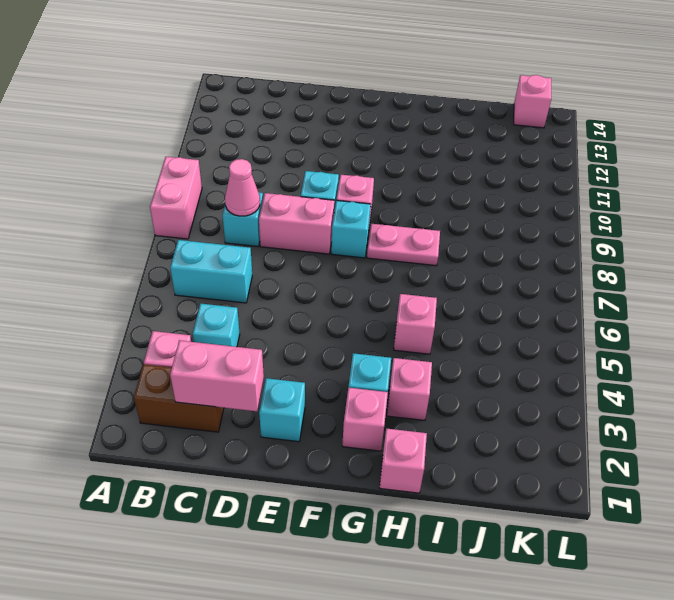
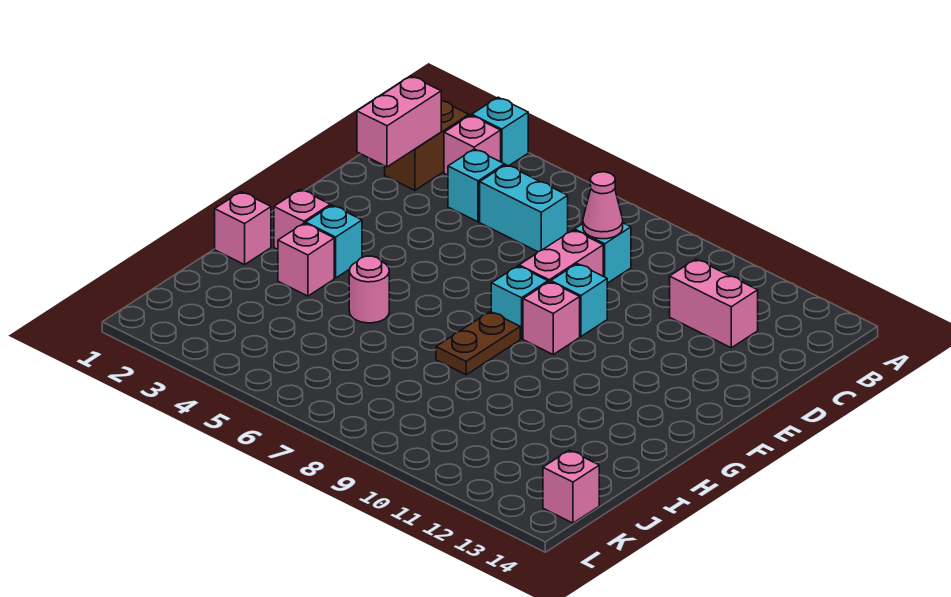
pink 1x2 brick [150,157,202,239] -> pink 1x2 brick moved to [670,259,758,348]
cyan 1x2 brick [170,240,252,303] -> cyan 1x2 brick turned to [480,165,568,252]
cyan 1x1 brick [259,378,305,442] -> cyan 1x1 brick moved to [472,97,528,166]
pink 1x2 plate [367,224,440,266] -> brown 1x2 plate [436,312,520,375]
pink 1x1 brick [394,294,437,354] -> pink 1x1 round brick [349,256,389,323]

